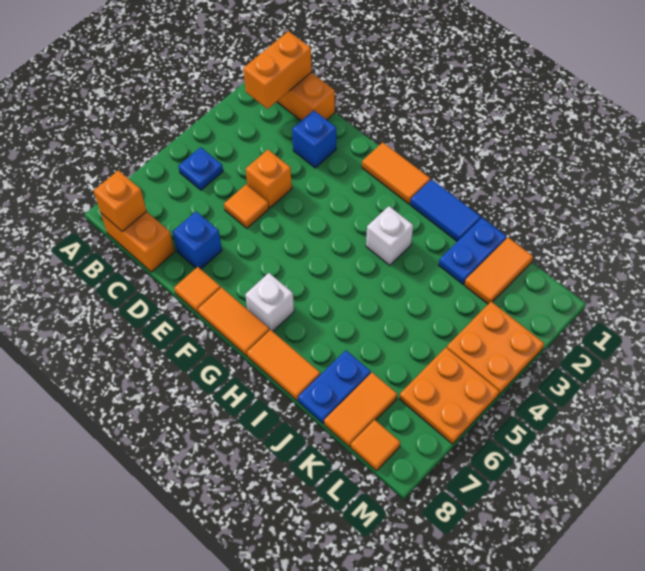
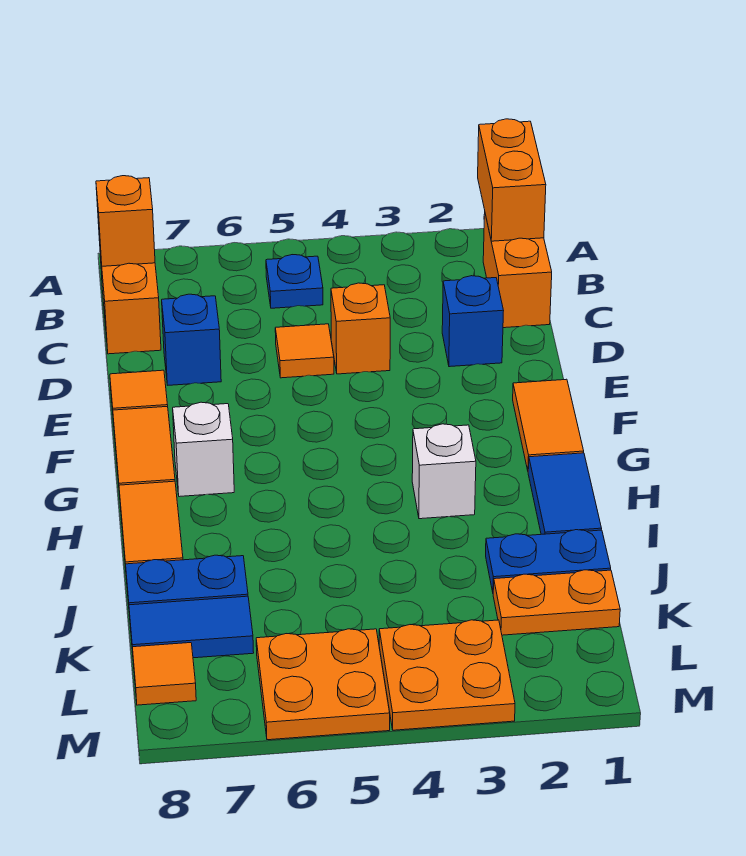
orange 1x2 brick [243,31,311,109] -> orange 1x2 brick turned to [478,119,546,241]
orange 1x2 tile [464,237,533,304] -> orange 1x2 plate [493,570,620,635]
orange 1x2 tile [324,373,397,447] -> blue 1x2 tile [129,596,254,658]

